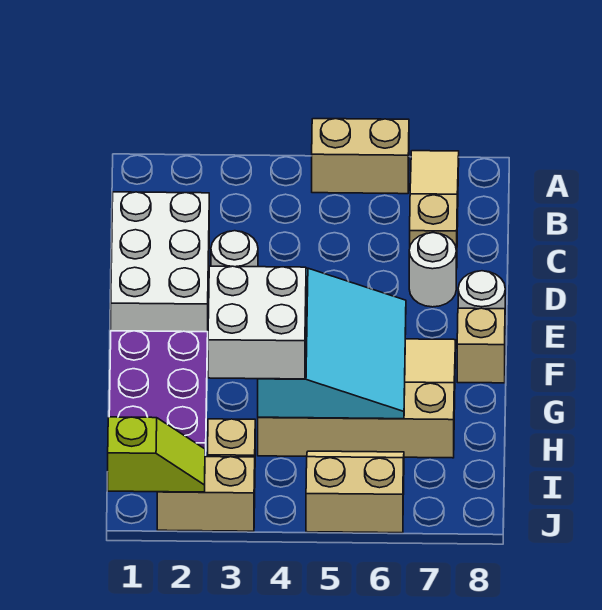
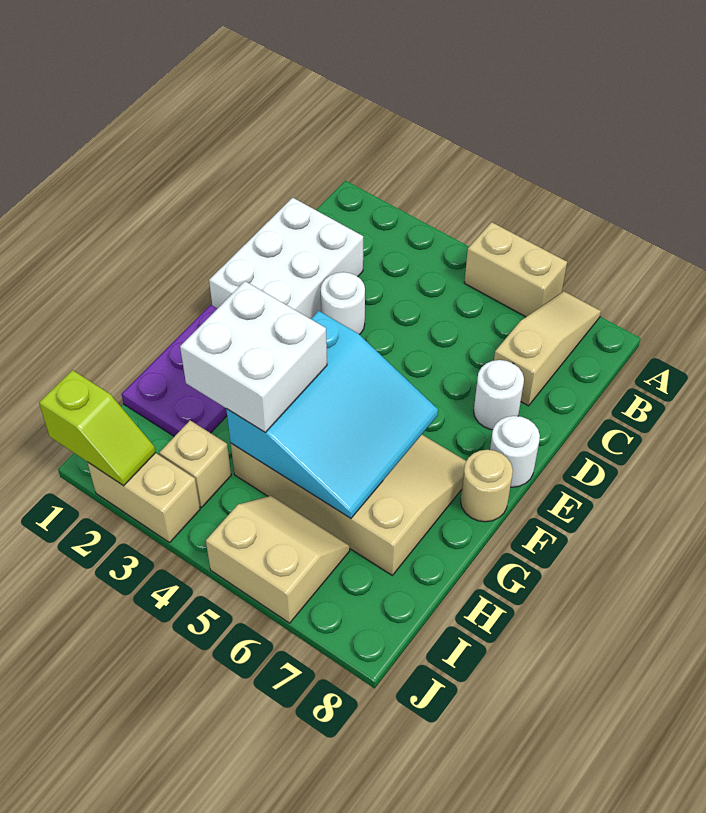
tan 1x1 brick [457,308,505,383] -> tan 1x1 round brick [461,450,513,522]

